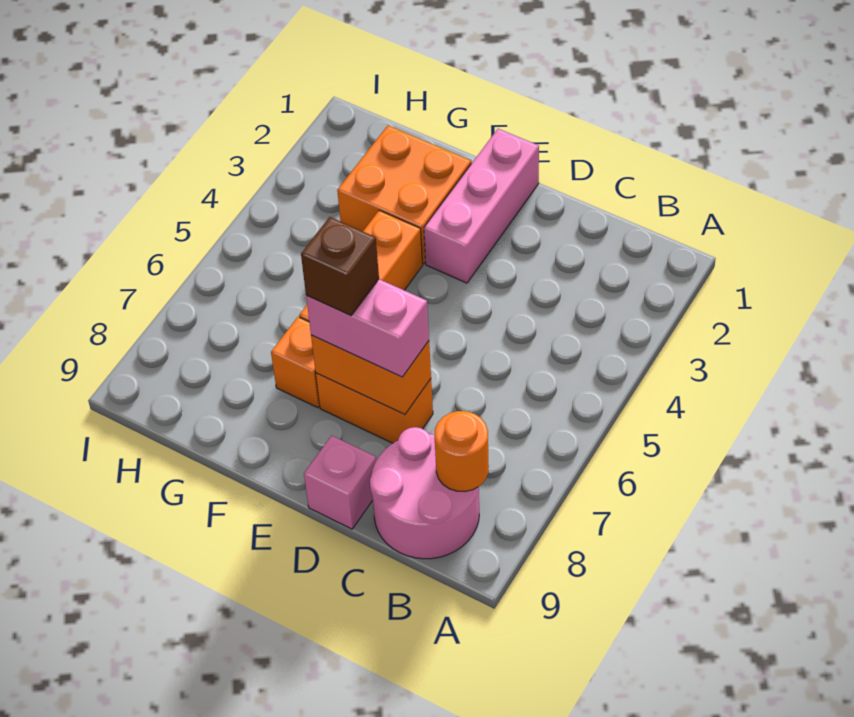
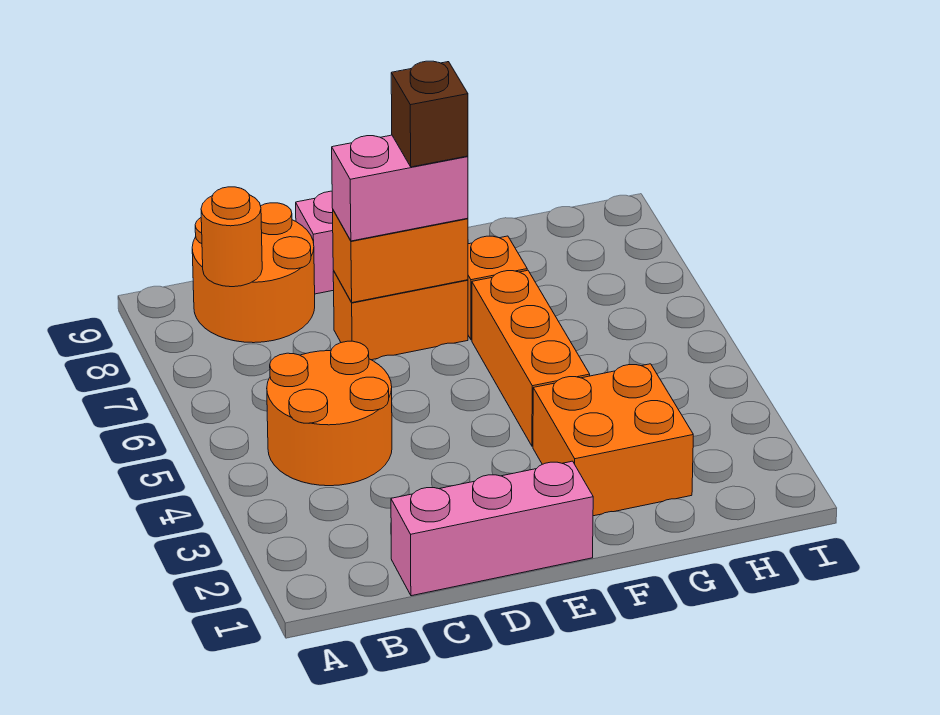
none -> orange 2x2 round brick [267,341,392,486]
pink 2x2 round brick [370,427,479,559] -> orange 2x2 round brick [192,203,315,343]
pink 1x3 brick [424,129,539,283] -> pink 1x3 brick turned to [391,461,593,596]

